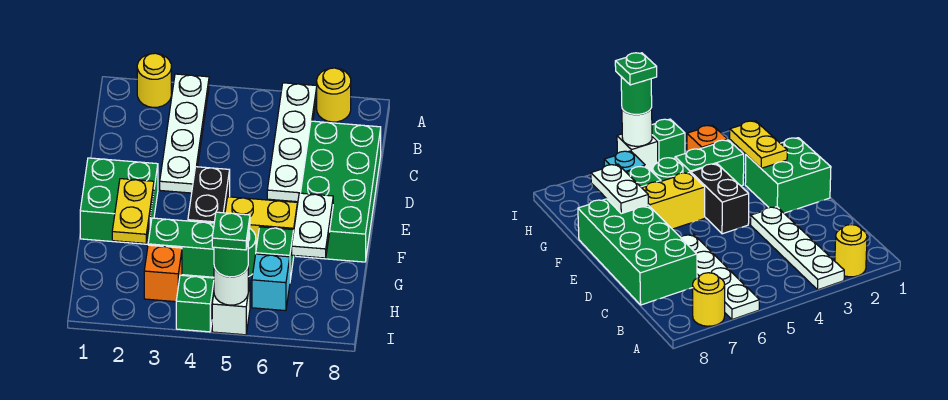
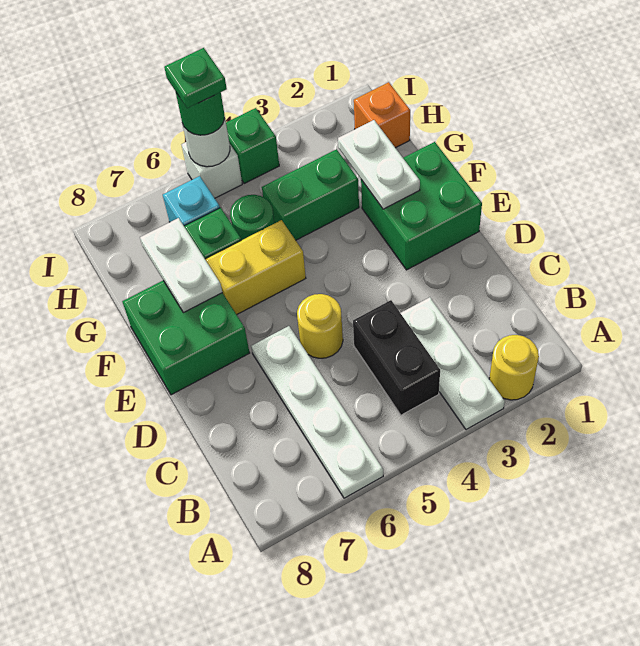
white 1x4 plate [160,74,209,193] -> white 1x3 plate [401,297,505,430]
yellow 1x1 round brick [317,68,351,122] -> yellow 1x1 round brick moved to [297,294,343,358]
green 2x4 brick [296,121,381,262] -> green 2x2 brick [122,280,250,395]
black 1x2 brick [188,167,230,223] -> black 1x2 brick moved to [353,300,440,415]
yellow 1x2 plate [112,179,154,243] -> white 1x2 plate [338,120,420,209]
orange 1x1 brick [144,245,182,302] -> orange 1x1 brick moved to [354,82,410,148]

